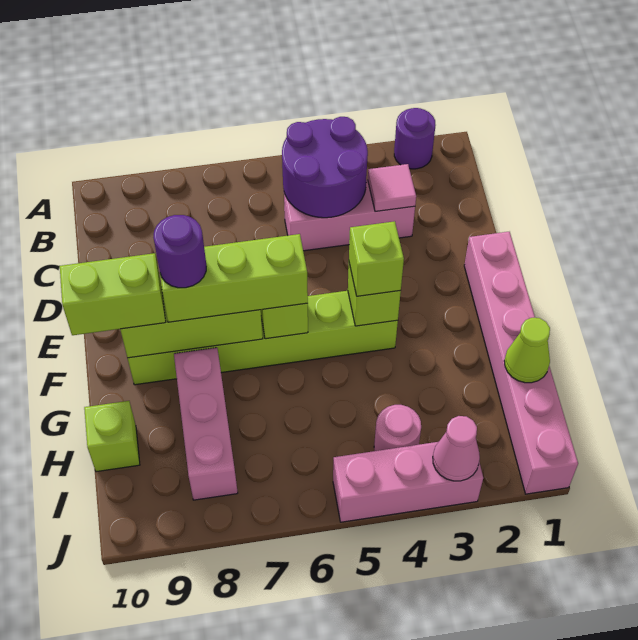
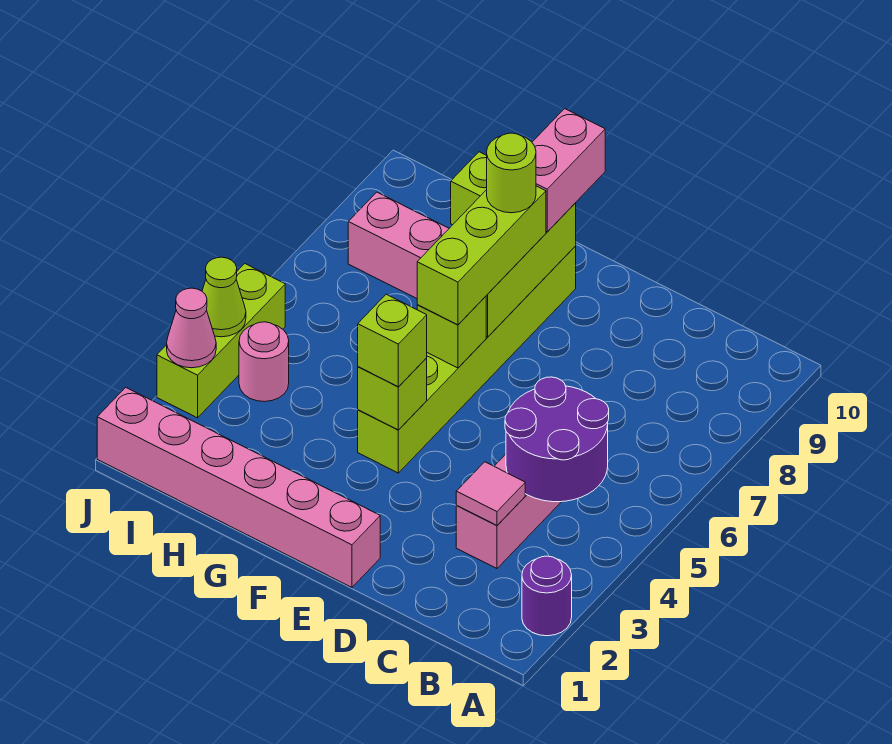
purple 1x1 round brick [153,215,206,288] -> lime 1x1 round brick [487,133,536,213]
lime 1x2 brick [60,253,166,335] -> pink 1x2 brick [532,109,605,232]
lime 1x1 cone [504,318,550,383] -> lime 1x1 cone moved to [202,257,246,337]
pink 1x3 brick [333,442,483,522] -> lime 1x3 brick [157,264,285,418]

